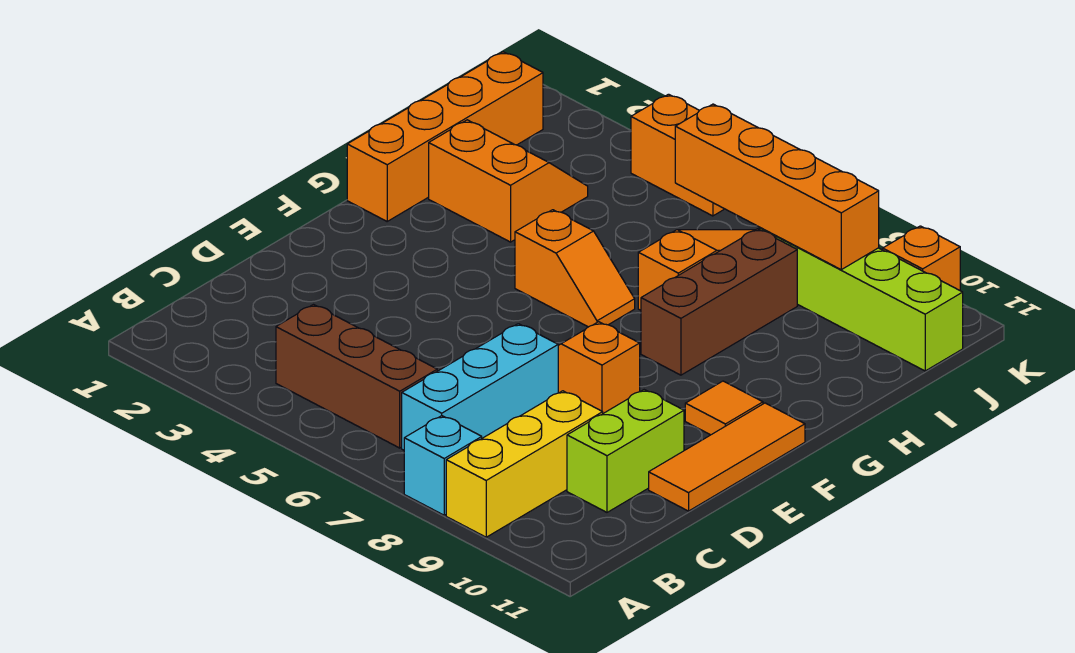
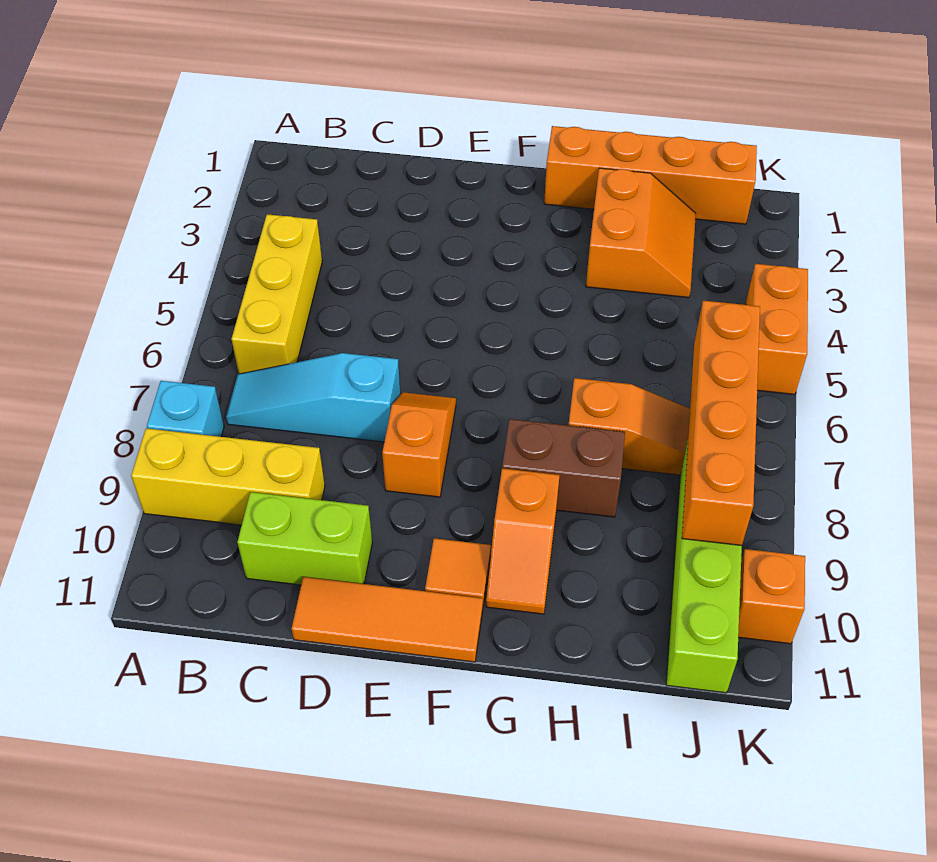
brown 1x3 brick [276,305,437,448] -> yellow 1x3 brick [232,214,322,374]
cyan 1x3 brick [402,324,558,450] -> cyan 1x3 slope [226,353,400,442]
orange 1x2 slope [515,210,635,327] -> orange 1x2 slope moved to [486,468,560,614]
brown 1x3 brick [641,229,797,375] -> brown 1x2 brick [502,419,625,517]

